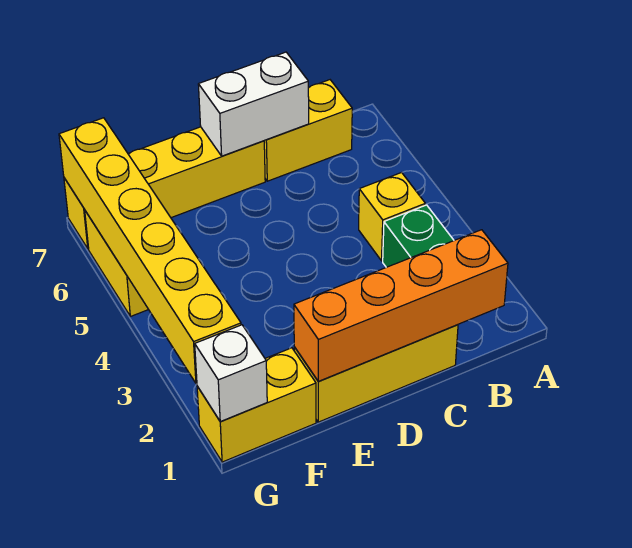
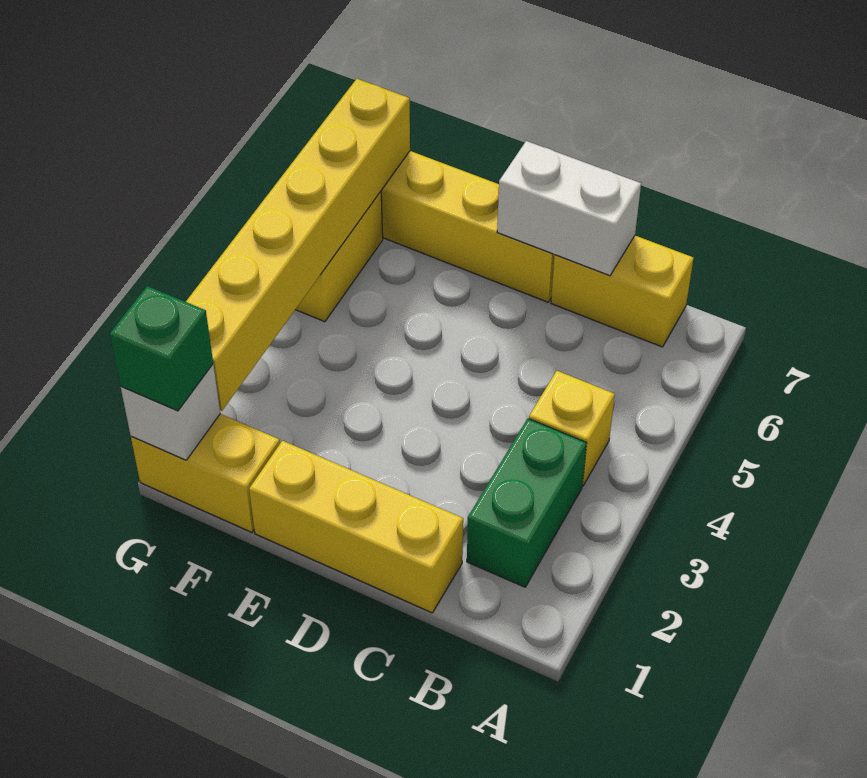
orange 1x4 brick [294,230,508,382] -> none
none -> green 1x1 brick [110,286,213,411]

